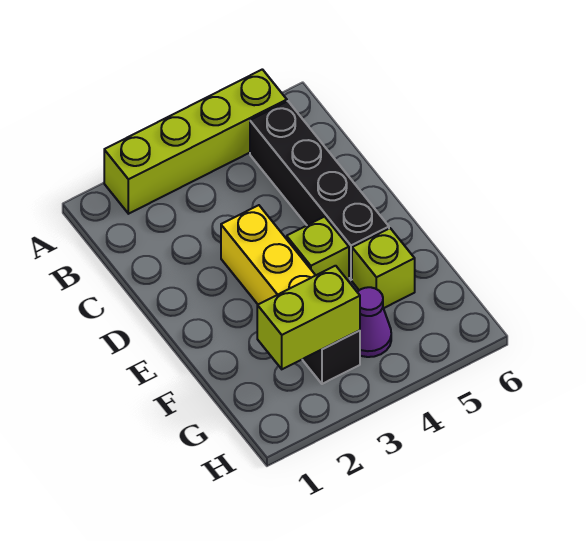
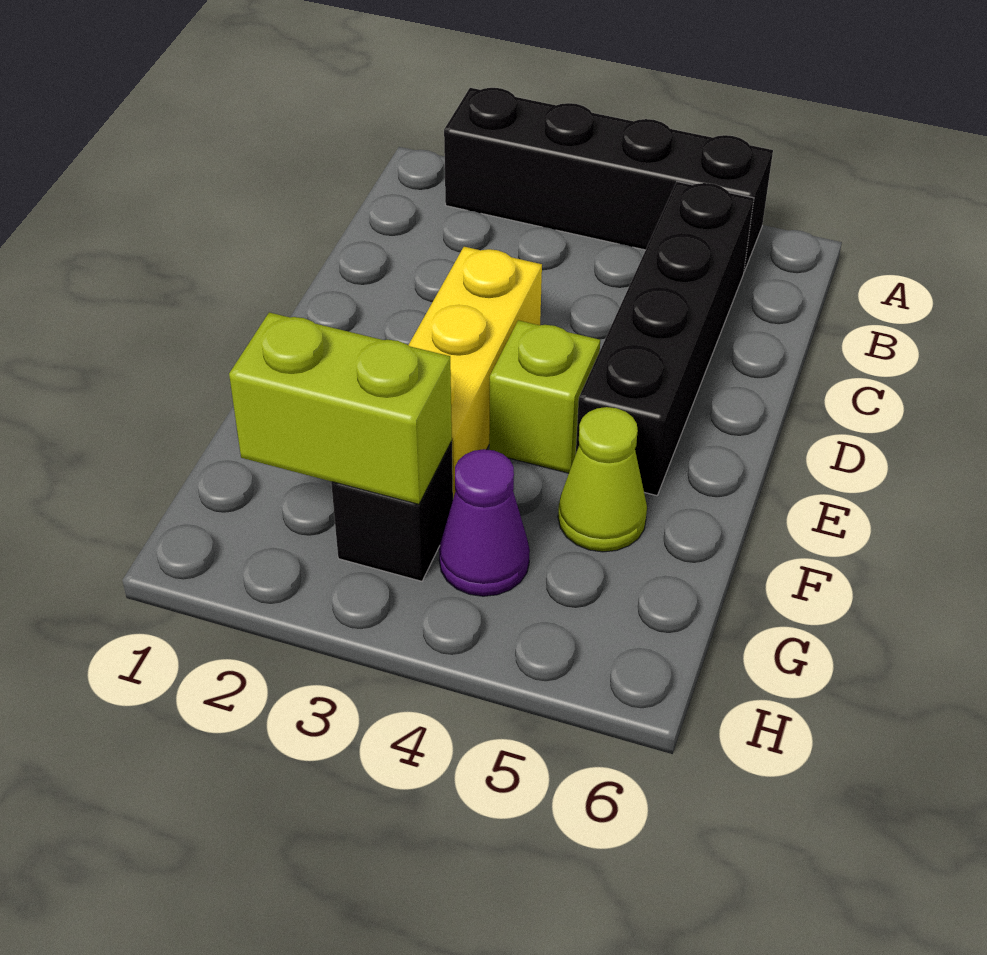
lime 1x4 brick [104,69,287,214] -> black 1x4 brick [444,88,773,272]
lime 1x1 brick [352,228,415,308] -> lime 1x1 cone [558,407,647,552]

